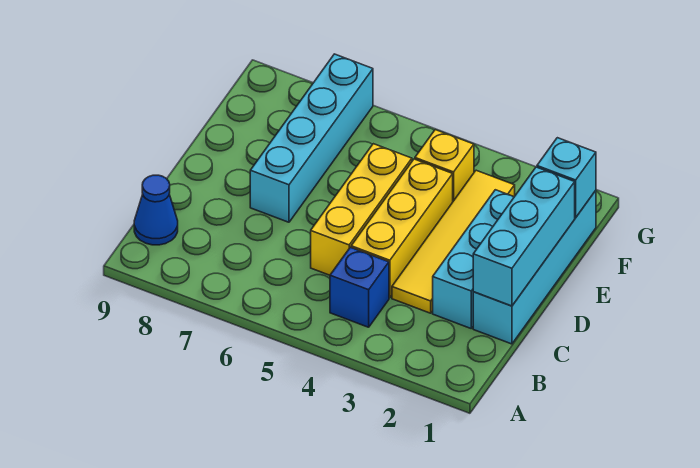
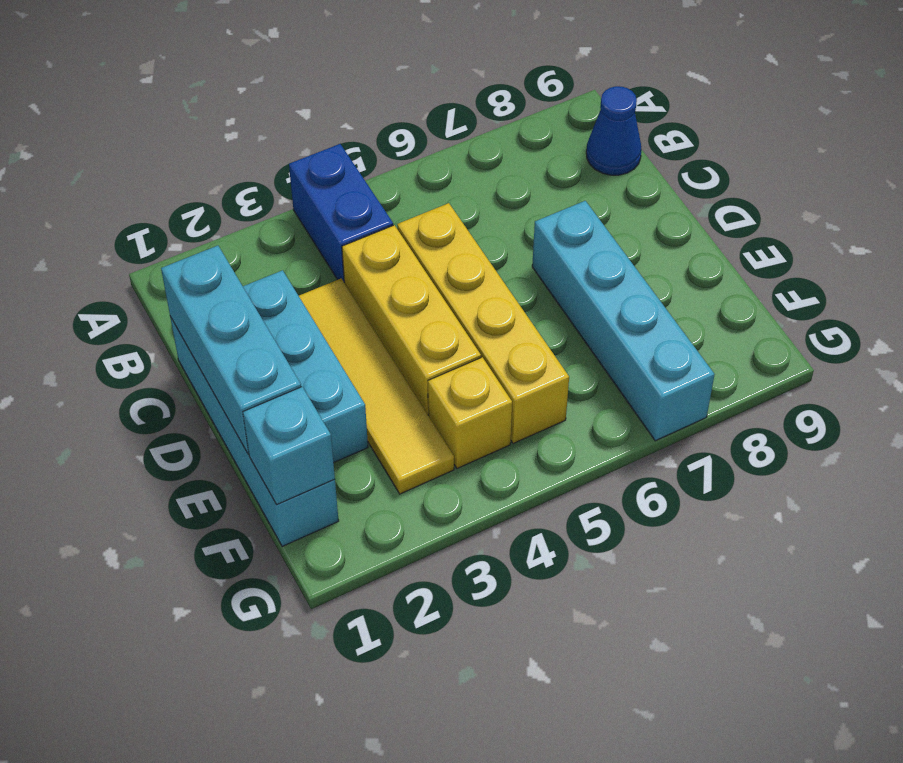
blue 1x1 brick [330,247,389,327] -> blue 1x2 brick [289,144,393,282]
yellow 1x3 brick [311,144,412,275] -> yellow 1x4 brick [397,203,569,444]

